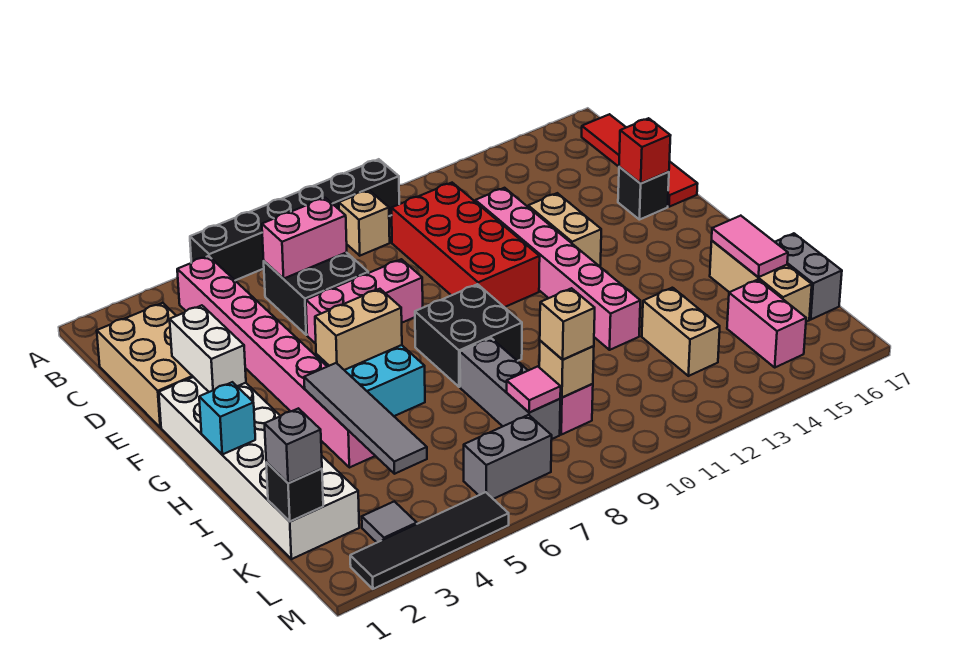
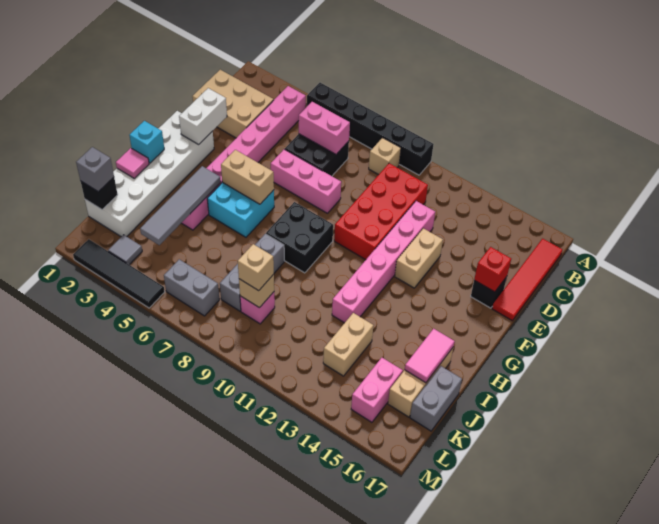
tan 2x3 brick [97,303,193,427] -> tan 2x3 brick turned to [192,70,274,138]
pink 1x1 tile [507,366,561,413] -> pink 1x1 tile moved to [116,148,149,178]

